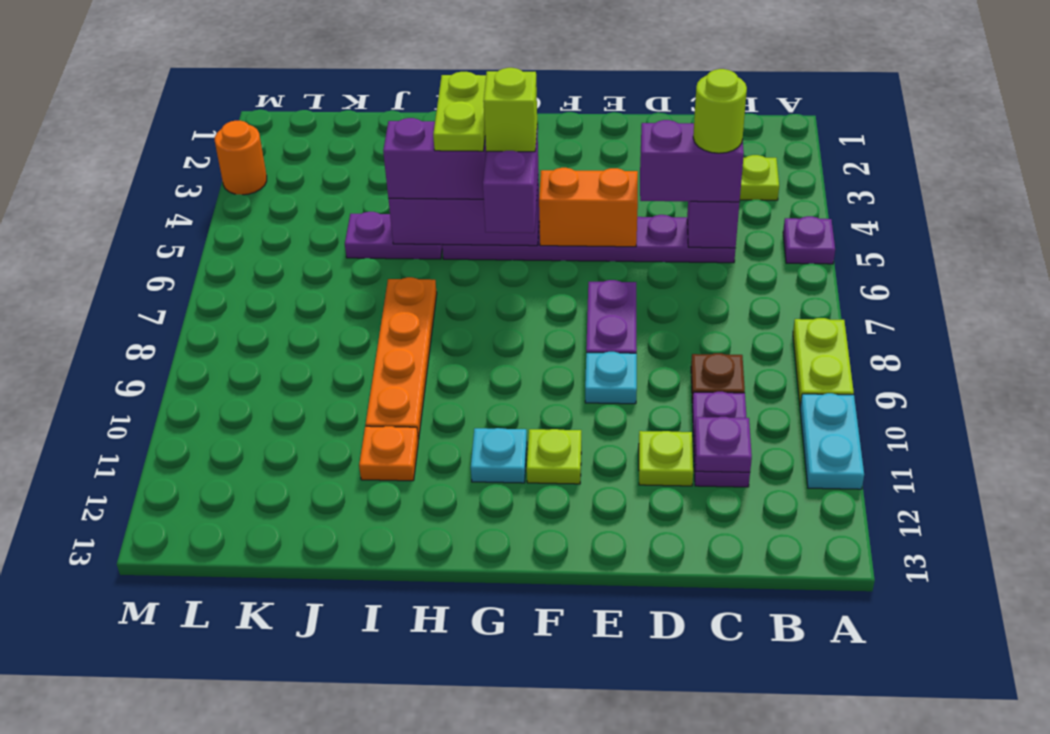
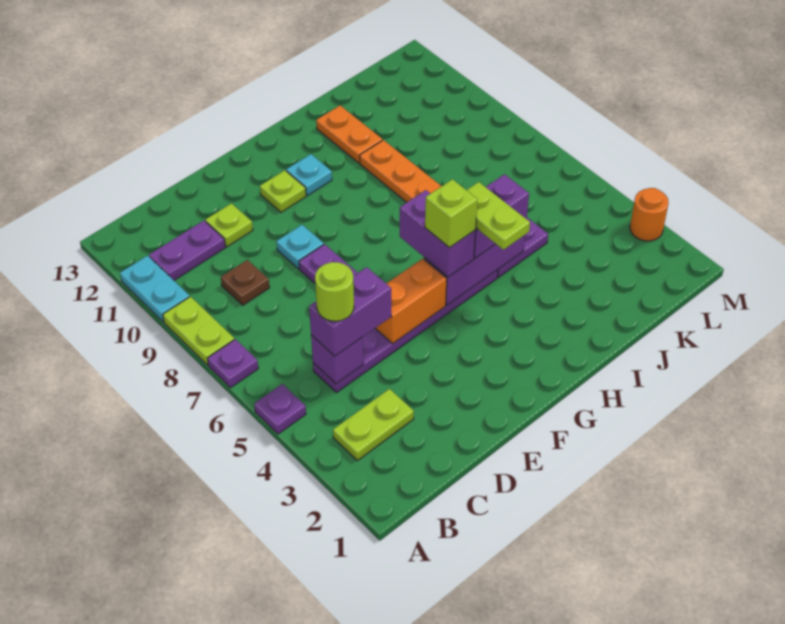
purple 1x2 plate [692,392,750,487] -> purple 1x2 plate turned to [149,221,226,280]
purple 1x1 plate [695,417,752,472] -> purple 1x1 plate moved to [207,339,258,388]
orange 1x1 plate [359,426,418,481] -> orange 1x2 plate [316,106,382,163]

